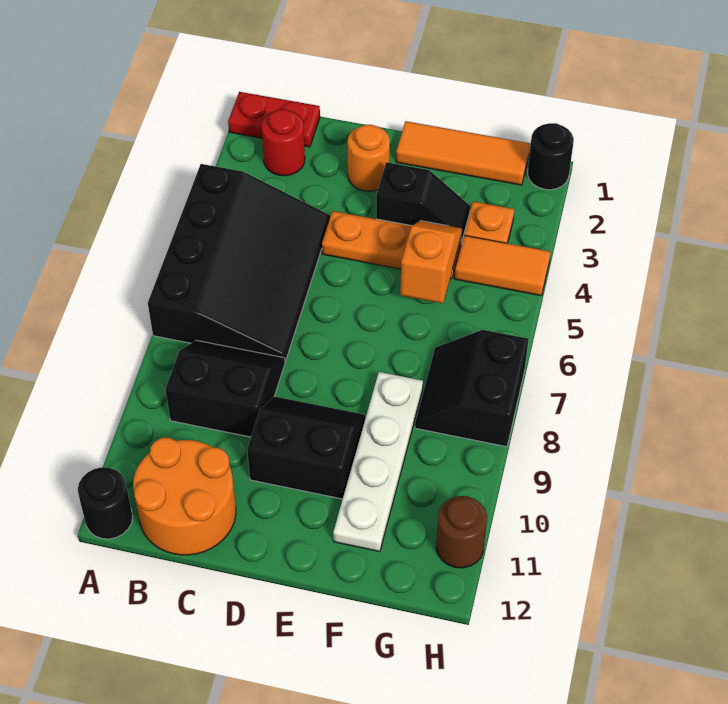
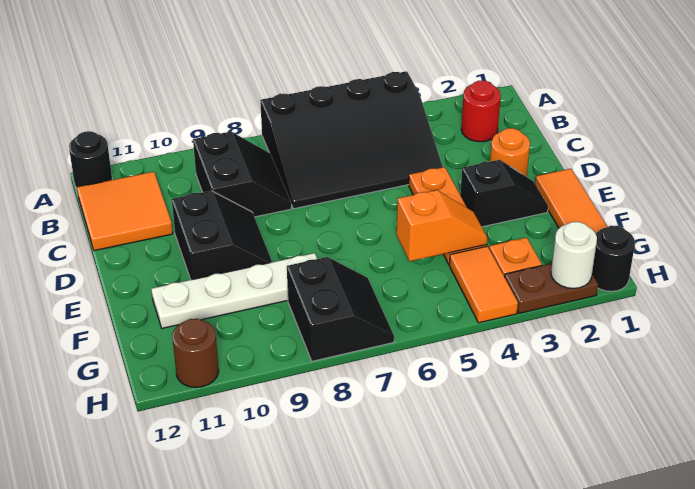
red 1x2 plate [228,92,320,147] -> none
orange 2x2 round brick [133,438,236,555] -> orange 2x2 tile [77,172,173,251]
black 1x2 slope [376,162,470,243] -> black 1x2 slope turned to [460,160,548,227]
black 2x2 slope [415,330,529,447] -> black 2x2 slope turned to [287,257,394,361]
none -> brown 1x2 plate [505,263,598,313]
none -> white 1x1 round brick [551,222,597,289]

